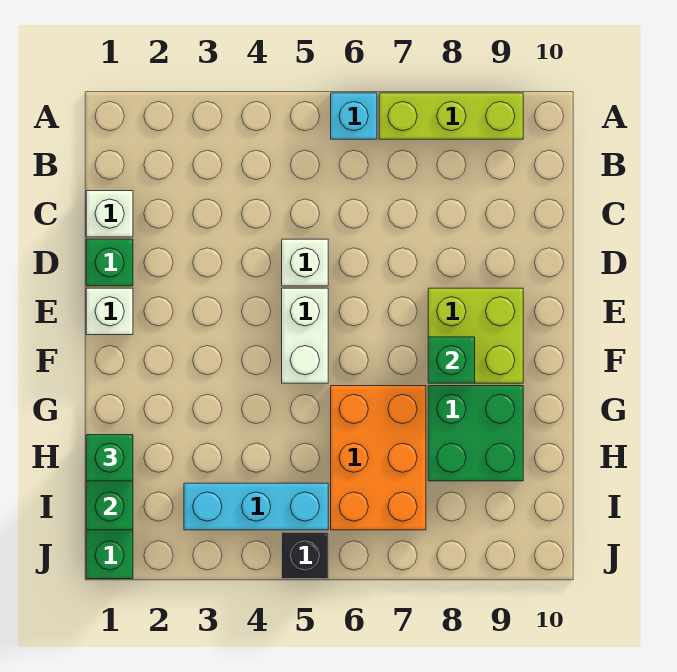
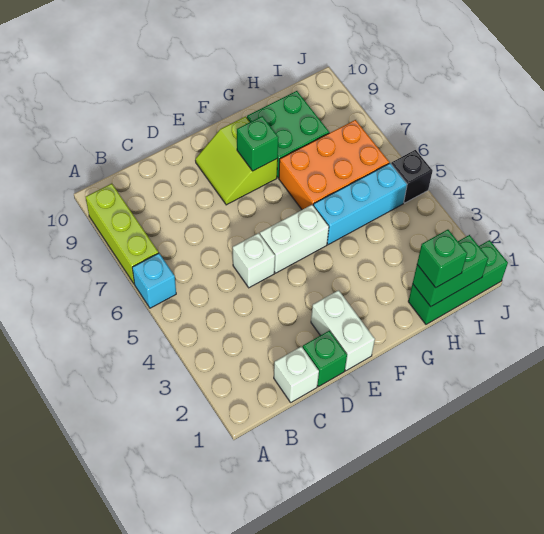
white 1x1 brick [86,288,133,335] -> white 1x2 brick [311,290,375,371]
lime 2x2 brick [428,288,523,383] -> lime 2x2 slope [195,116,278,205]
cyan 1x3 brick [184,483,328,530] -> cyan 1x3 brick turned to [313,163,407,244]

